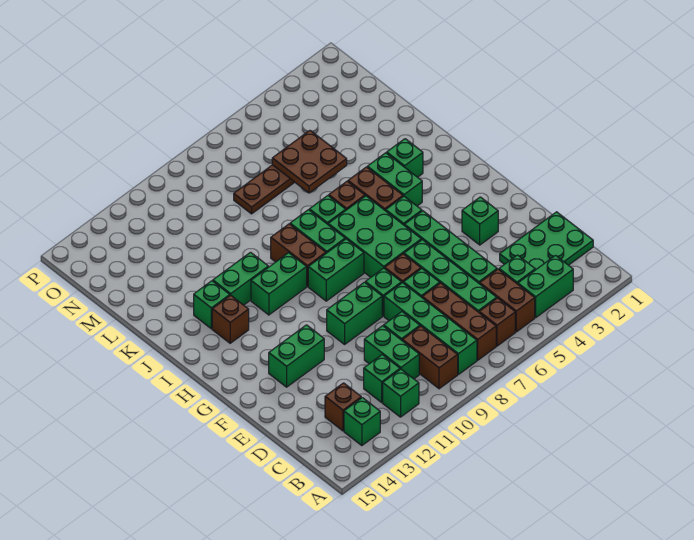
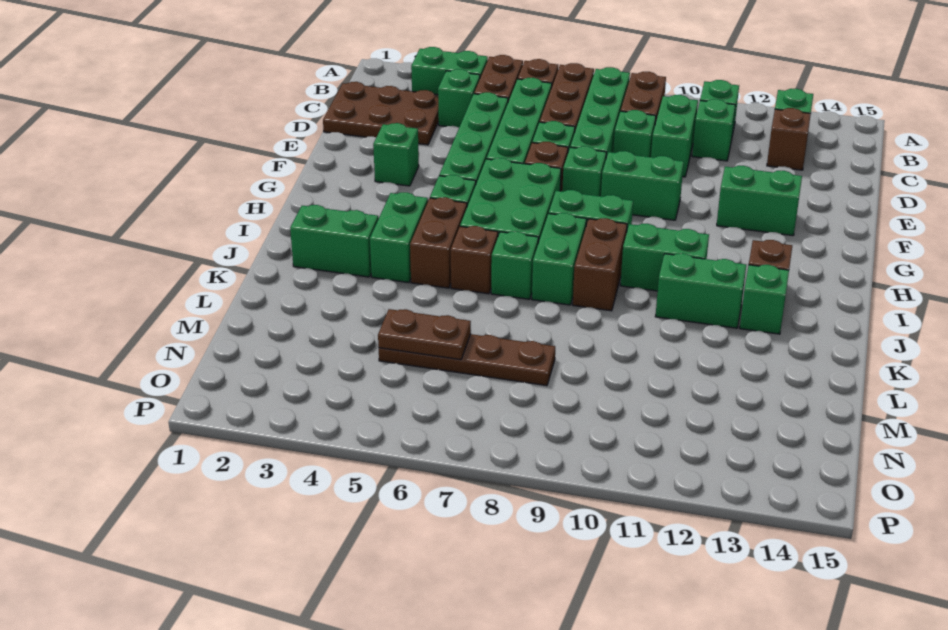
green 2x3 plate [500,212,593,270] -> brown 2x3 plate [323,82,439,145]
green 1x1 brick [387,139,423,177] -> green 1x2 brick [290,205,378,277]
brown 2x2 plate [272,131,347,193] -> brown 1x2 plate [378,309,471,360]

